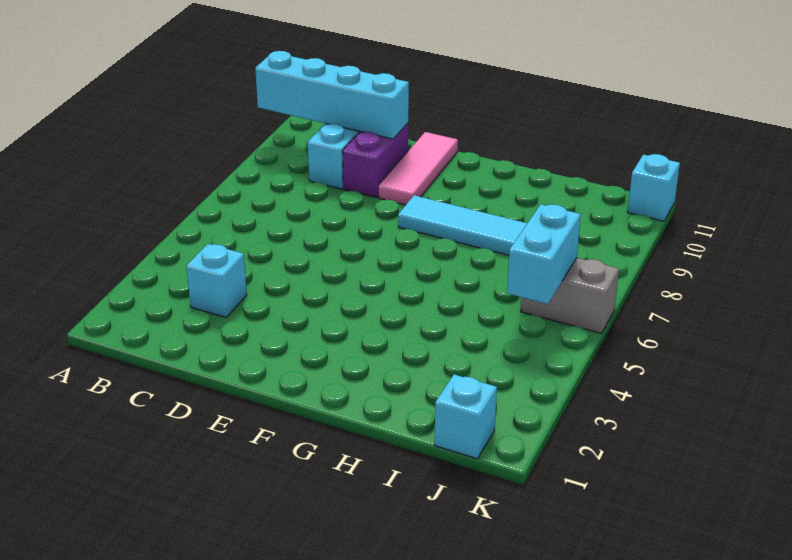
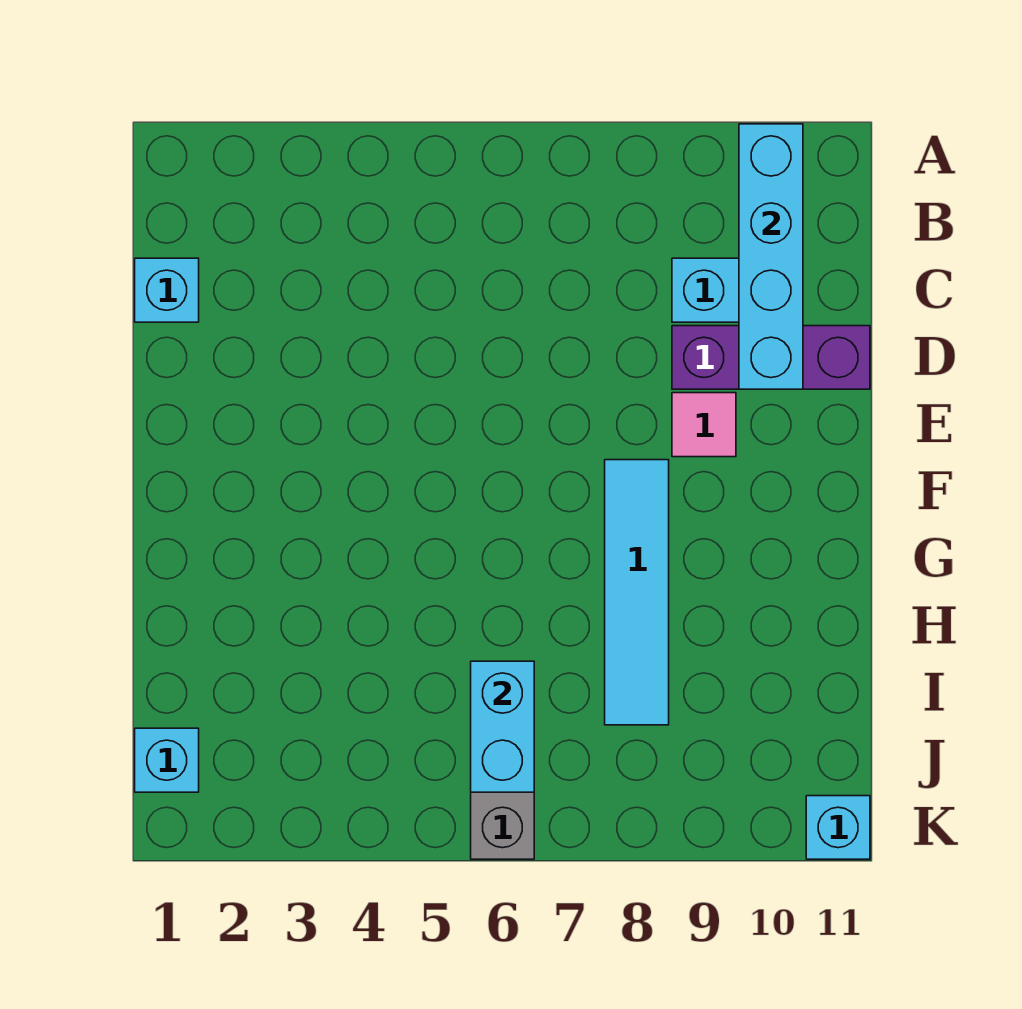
cyan 1x1 brick [186,244,247,317] -> cyan 1x1 brick moved to [135,258,199,322]
purple 1x2 brick [343,123,408,198] -> purple 1x3 brick [672,326,870,389]
pink 1x3 tile [379,132,458,205] -> pink 1x1 tile [672,393,736,457]
cyan 1x2 brick [507,204,581,304] -> cyan 1x2 brick turned to [471,661,534,792]

